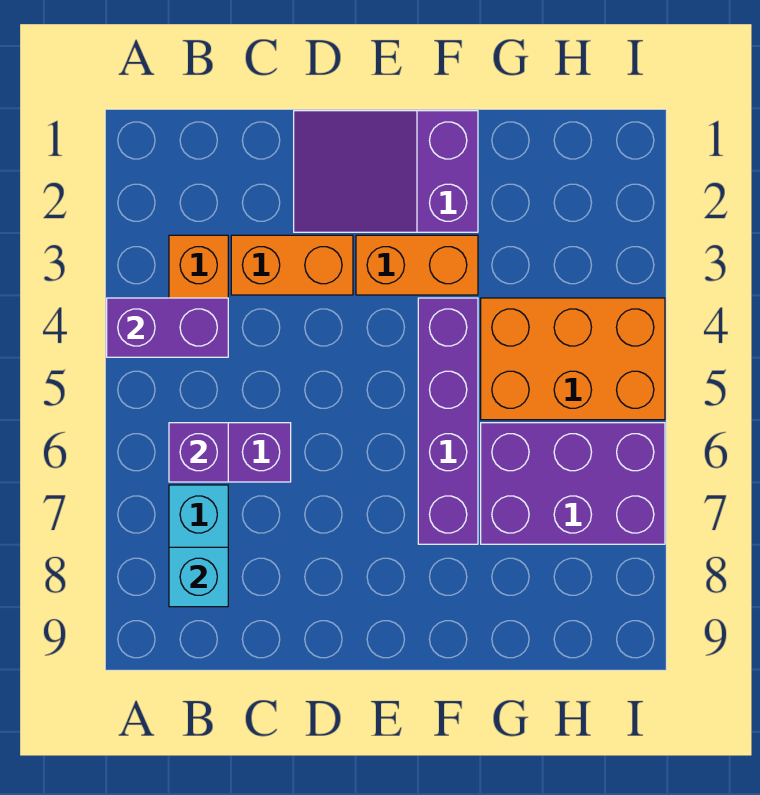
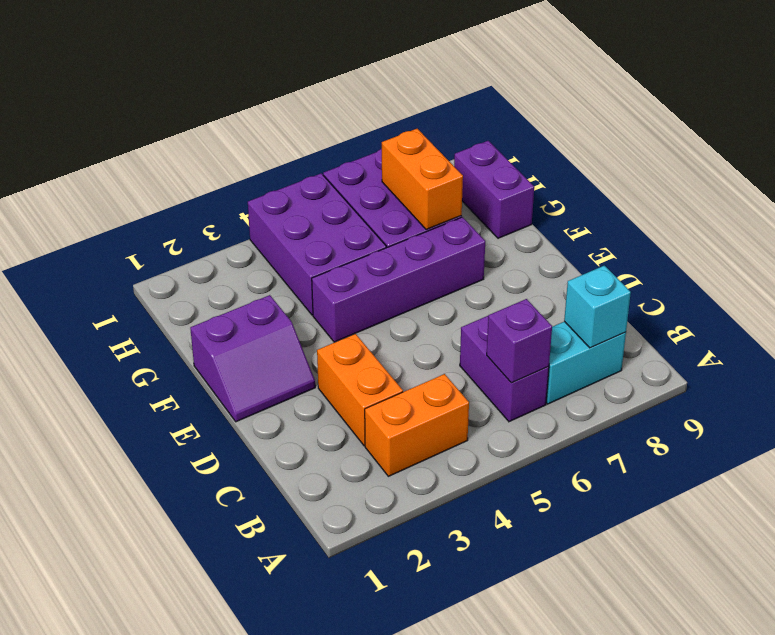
purple 1x2 brick [107,298,228,357] -> purple 1x2 brick moved to [454,141,534,238]
purple 2x3 slope [294,111,478,232] -> purple 2x2 slope [190,295,315,422]
orange 1x2 brick [356,235,478,295] -> orange 1x2 brick moved to [382,129,463,230]
orange 2x3 brick [481,298,665,420] -> purple 2x3 brick [248,173,386,315]

